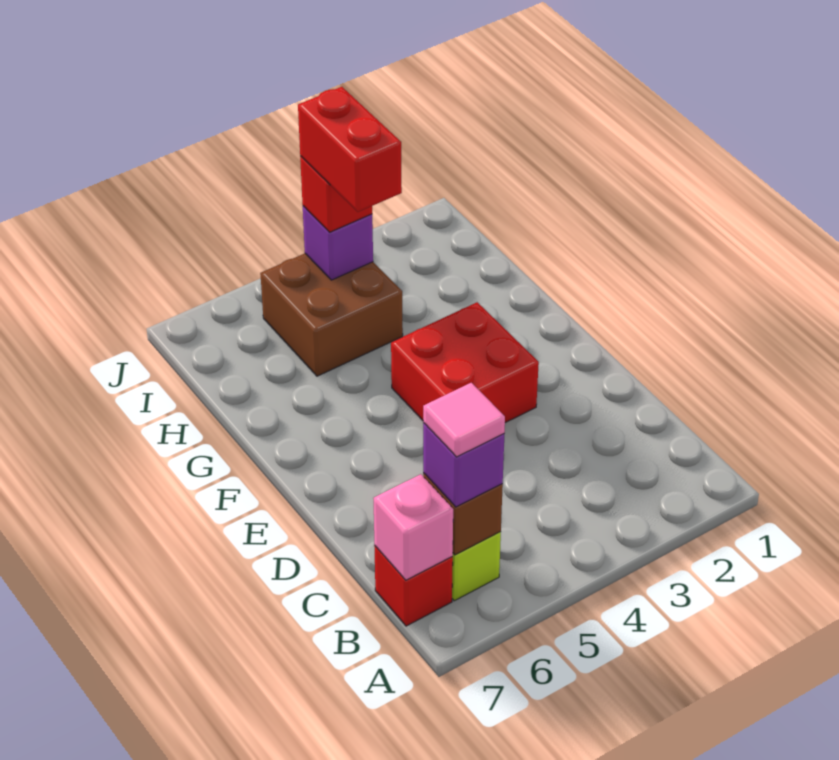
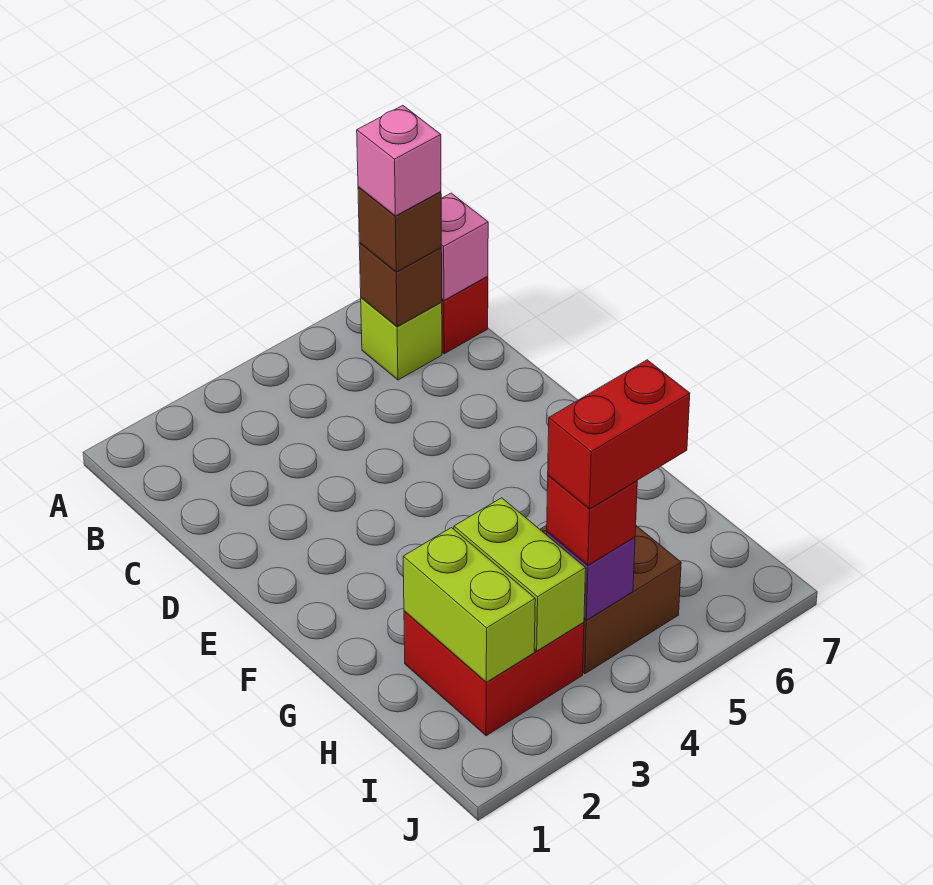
purple 1x1 brick [423,423,504,507] -> brown 1x1 brick [358,187,441,272]
pink 1x1 tile [423,383,505,457] -> pink 1x1 brick [357,106,441,216]
red 2x2 brick [391,302,539,423] -> red 2x2 brick moved to [404,611,584,736]
none -> lime 1x2 brick [403,528,535,682]
none -> lime 1x2 brick [454,498,586,651]
red 1x2 brick [298,87,402,212] -> red 1x2 brick turned to [548,360,690,509]

